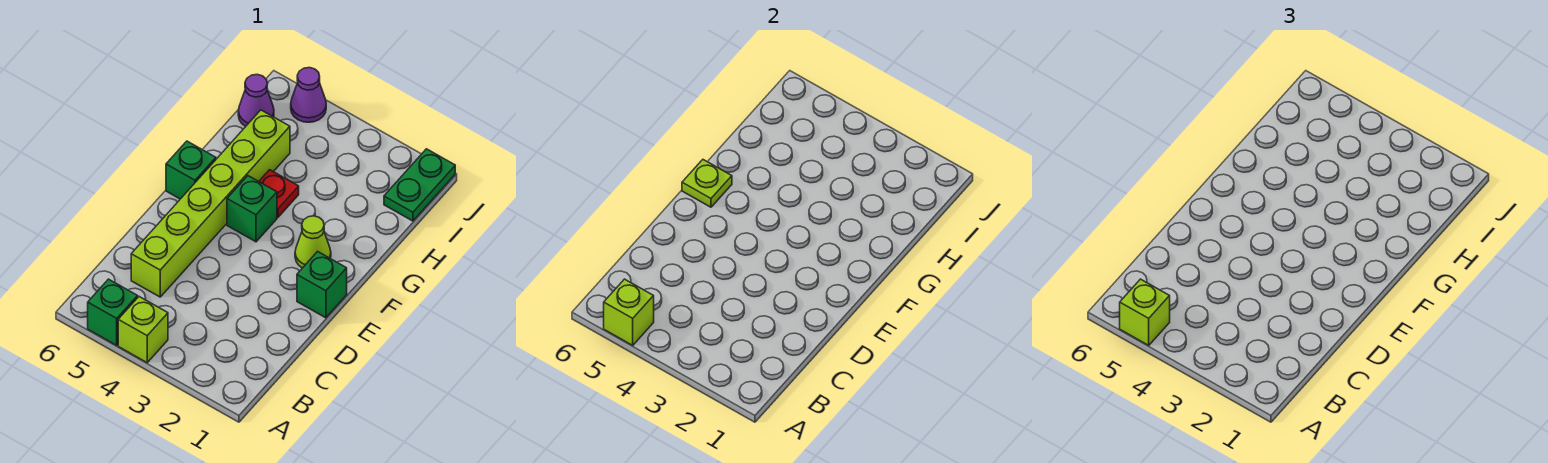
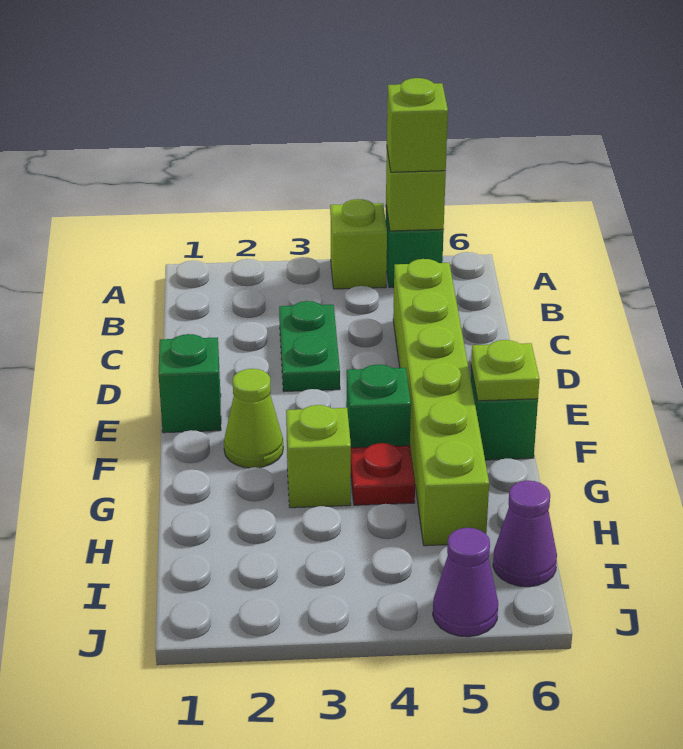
none -> lime 1x1 brick [286,405,351,508]
green 1x2 plate [384,149,455,221] -> green 1x2 plate moved to [279,301,340,391]

